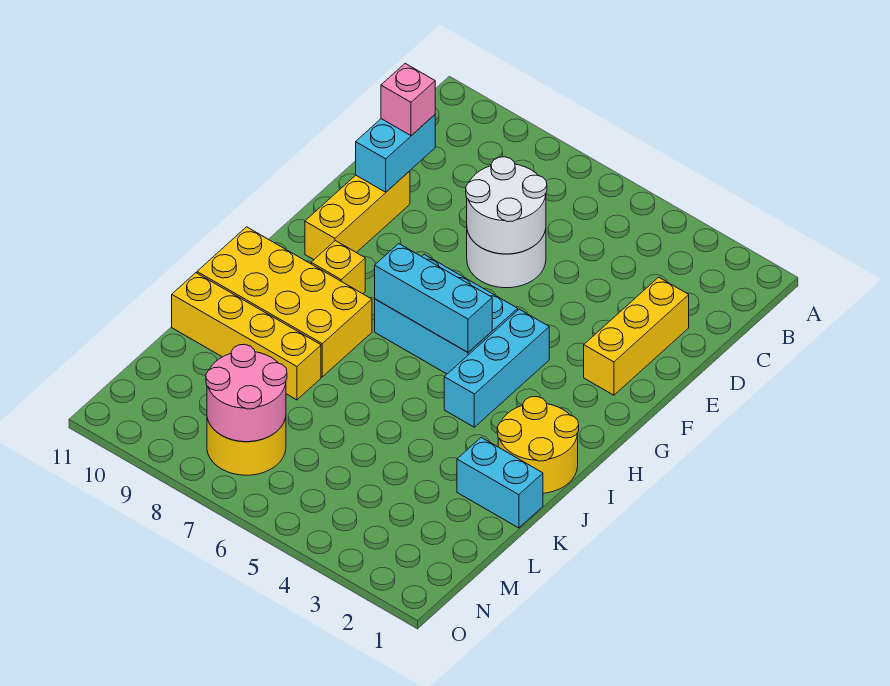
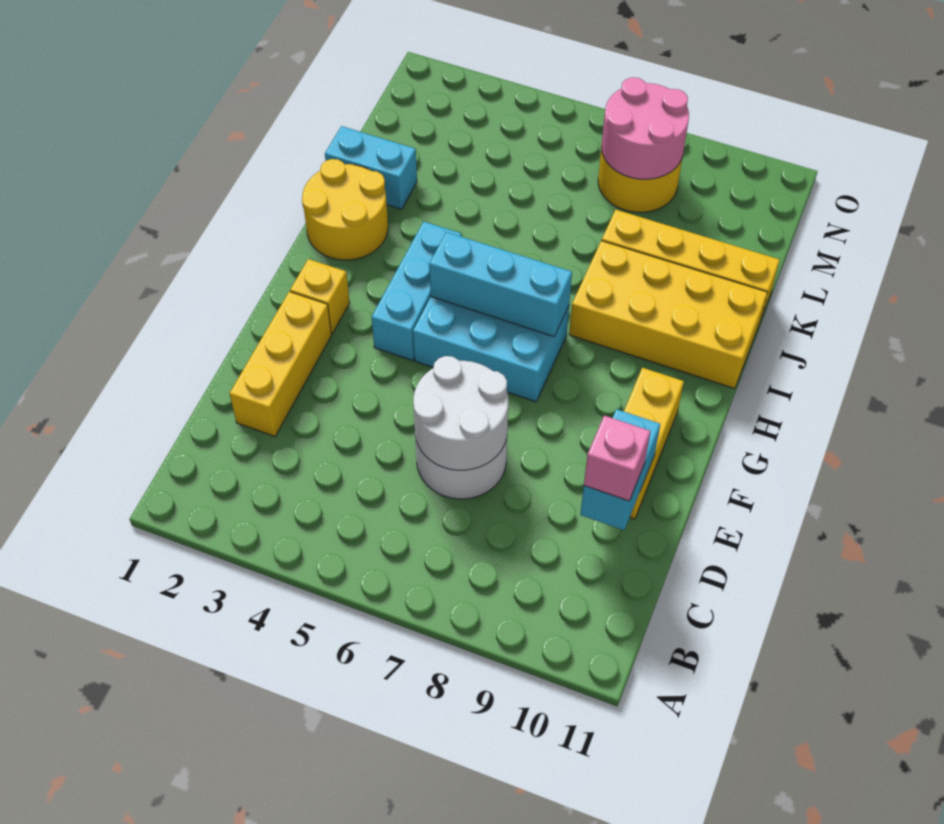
yellow 1x1 brick [311,241,365,294] -> yellow 1x1 brick moved to [290,259,350,333]

